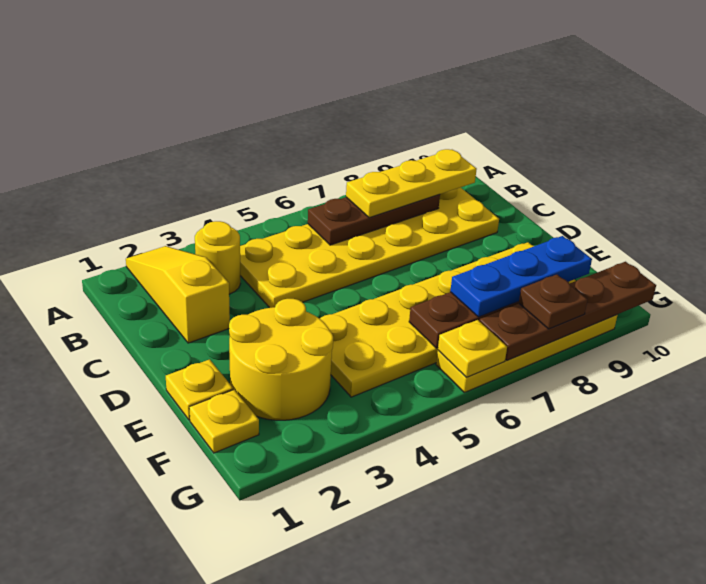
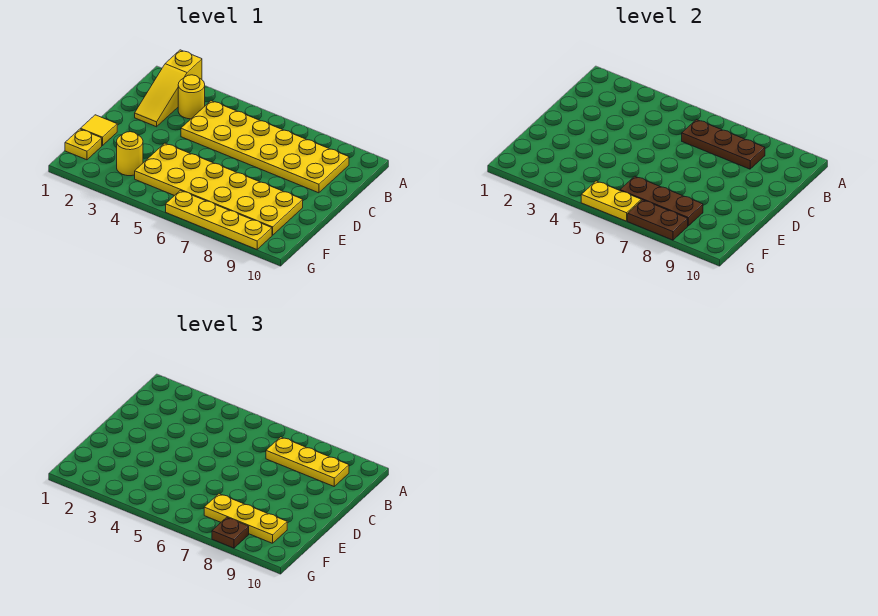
yellow 1x3 slope [126,246,230,343] -> yellow 1x3 slope turned to [135,50,202,127]
yellow 1x1 plate [166,359,233,420] -> yellow 1x1 tile [80,115,117,146]
yellow 2x2 round brick [229,299,333,420] -> yellow 1x1 round brick [117,132,143,176]
blue 1x3 plate [450,236,592,317] -> yellow 1x3 plate [204,494,287,543]
yellow 1x1 plate [438,320,507,377] -> yellow 1x2 plate [581,181,641,221]
brown 1x4 plate [480,262,656,361] -> brown 1x2 plate [628,200,688,240]

